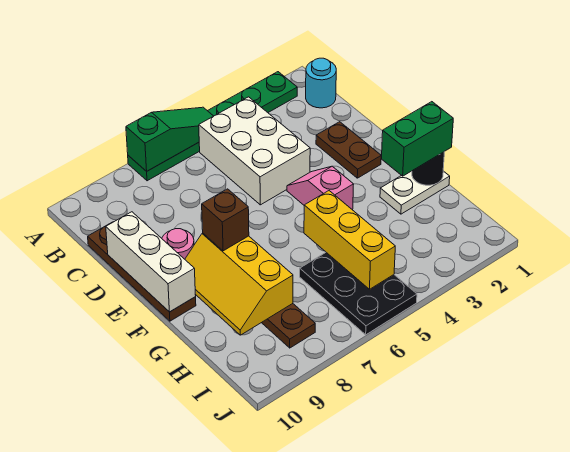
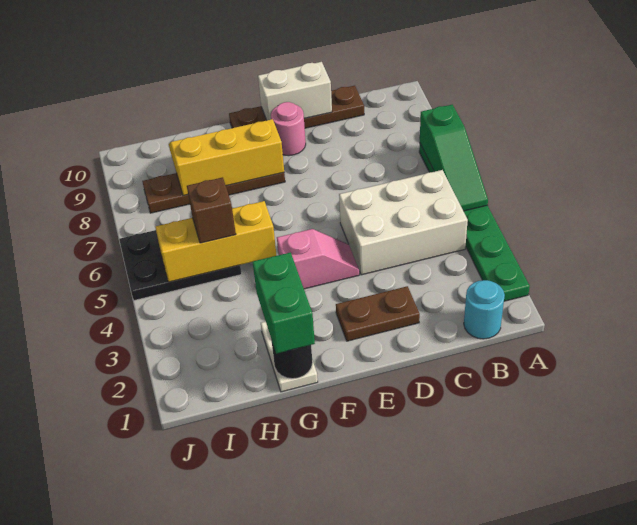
white 1x3 brick [106,212,196,312] -> white 1x2 brick [258,62,332,120]
brown 1x1 brick [202,189,249,251] -> brown 1x1 brick moved to [187,177,236,243]

